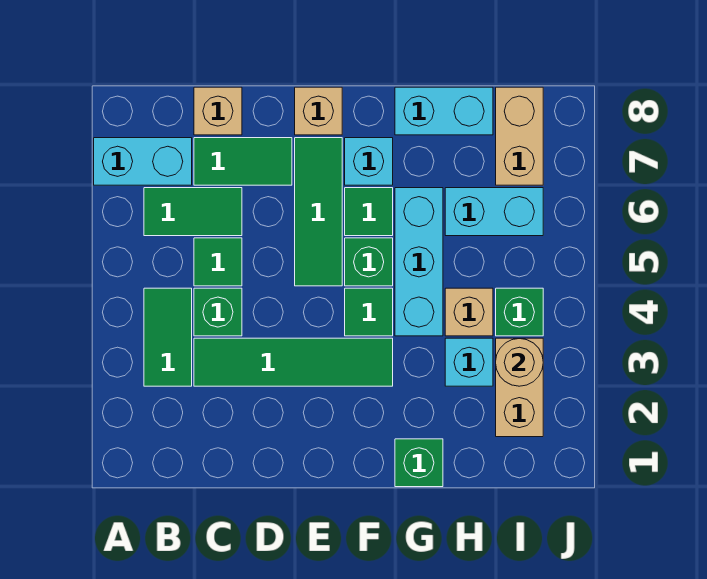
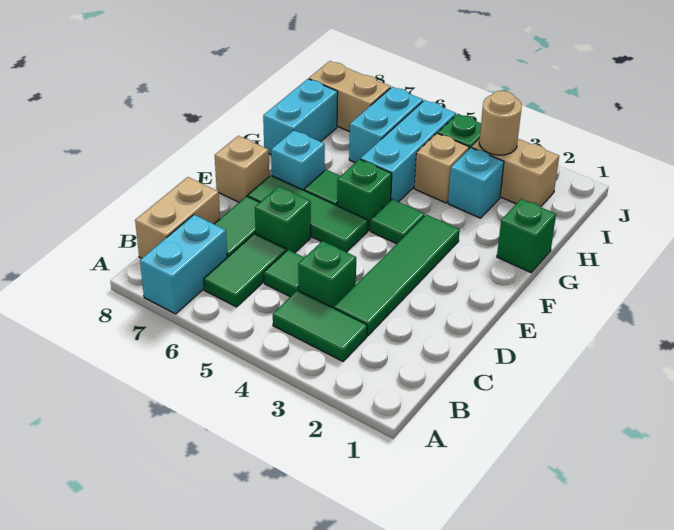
tan 1x1 brick [194,87,242,135] -> tan 1x2 brick [135,177,220,258]
none -> green 1x1 brick [255,186,311,253]
cyan 1x3 brick [395,188,443,336] -> cyan 1x3 brick turned to [361,100,456,202]

